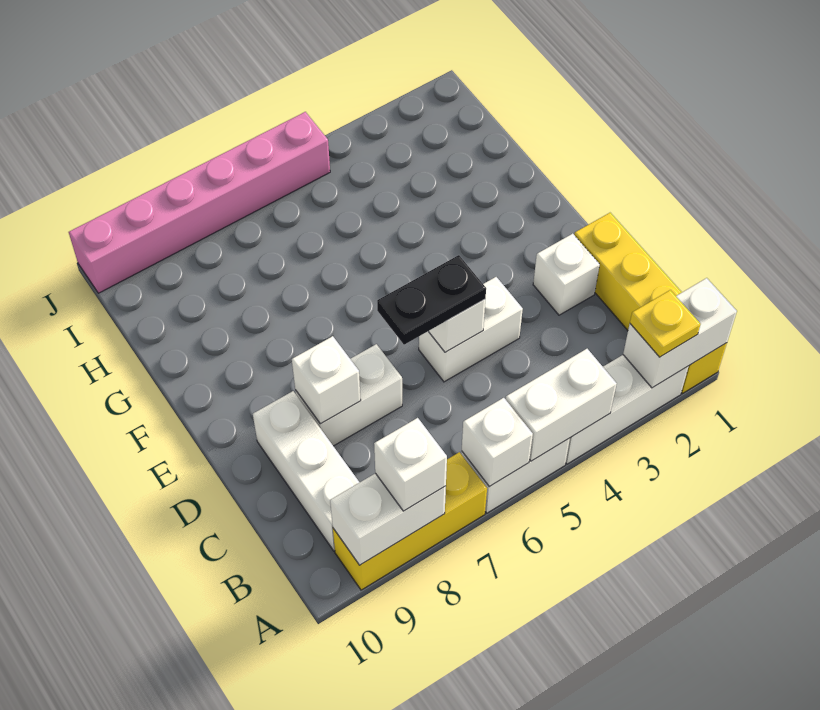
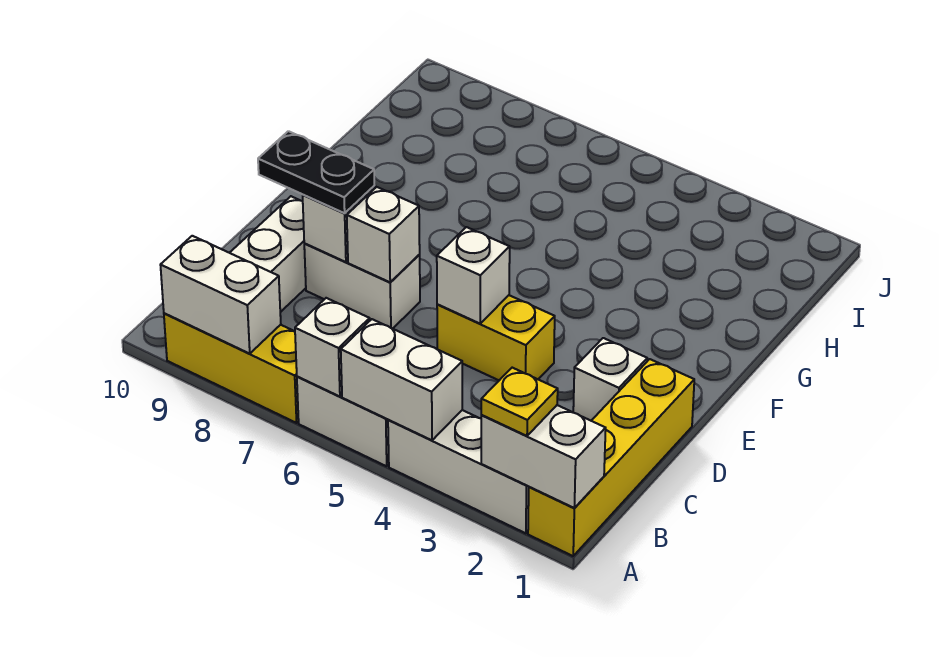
white 1x1 brick [374,418,447,511] -> white 1x1 brick moved to [347,187,420,282]
white 1x2 brick [419,277,523,382] -> yellow 1x2 brick [437,295,555,380]
black 1x2 plate [377,255,486,345] -> black 1x2 plate moved to [258,131,374,213]
pink 1x6 brick [69,112,330,293] -> none

